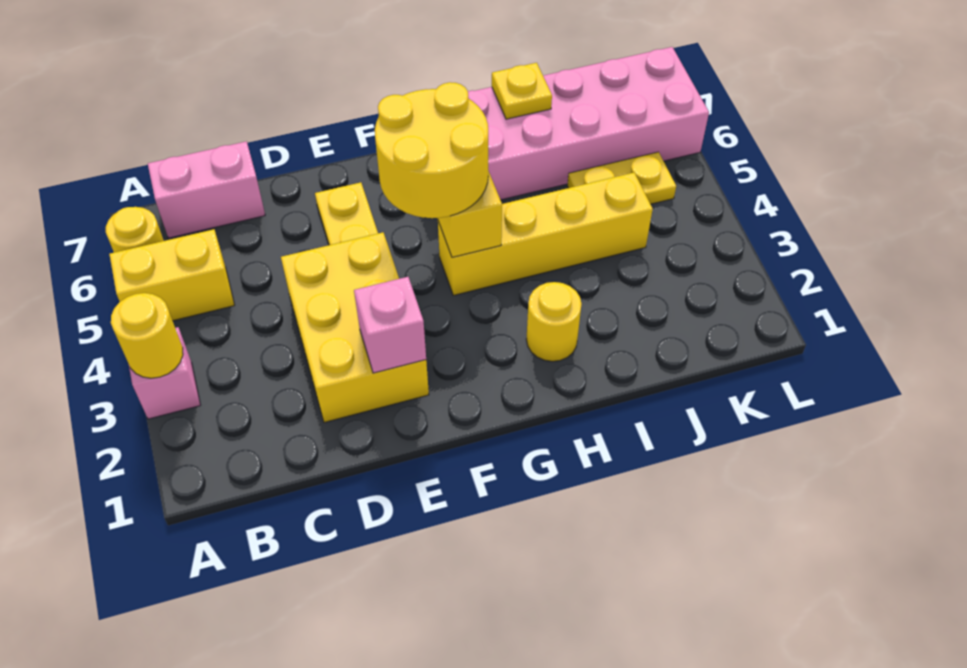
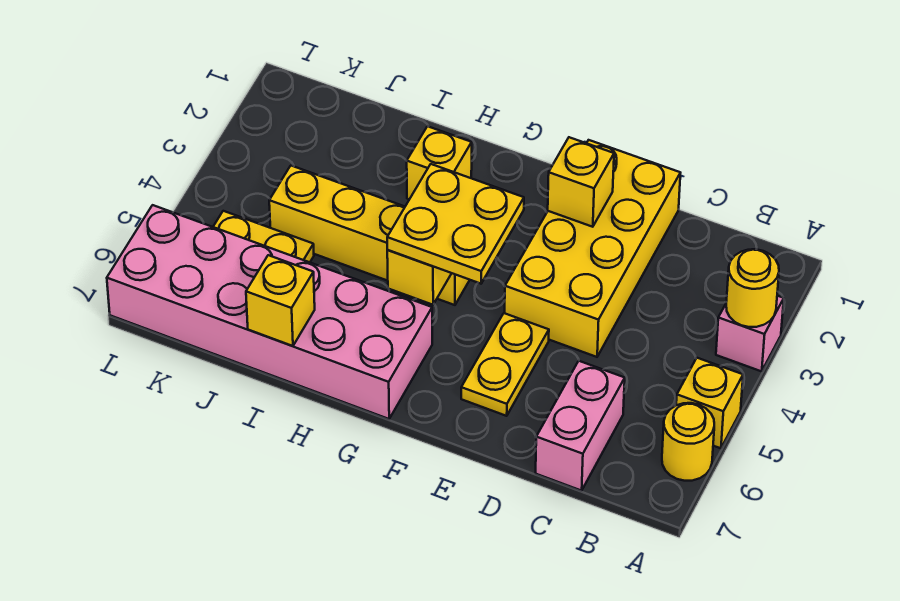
yellow 1x2 brick [109,229,234,321] -> yellow 1x1 brick [676,358,743,448]
pink 1x2 brick [148,141,265,238] -> pink 1x2 brick turned to [536,361,625,491]
yellow 2x3 brick [281,233,429,422] -> yellow 2x4 brick [505,140,680,357]
pink 1x1 brick [354,277,426,373] -> yellow 1x1 brick [548,137,614,227]
yellow 2x2 round brick [375,82,488,218] -> yellow 2x2 plate [387,164,524,284]
yellow 1x1 round brick [526,282,582,361] -> yellow 1x1 brick [407,126,472,199]
yellow 1x1 plate [492,63,552,119] -> yellow 1x1 brick [246,255,315,346]

